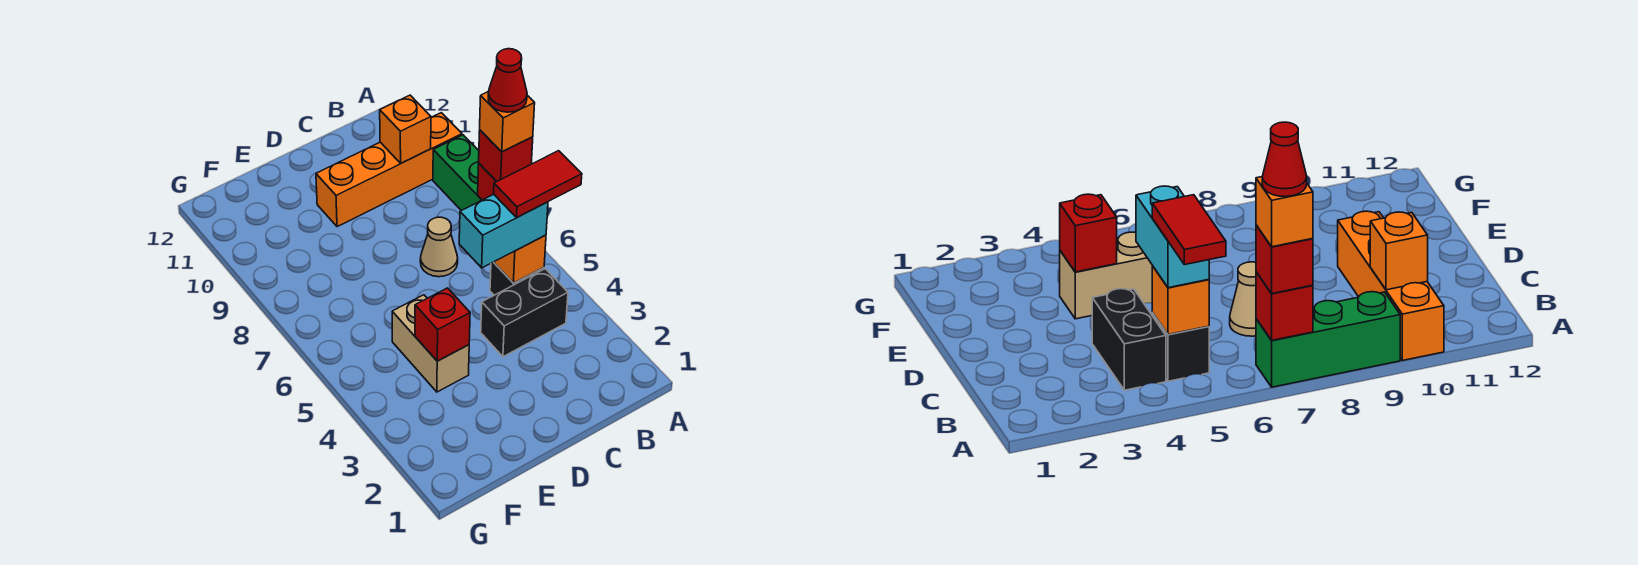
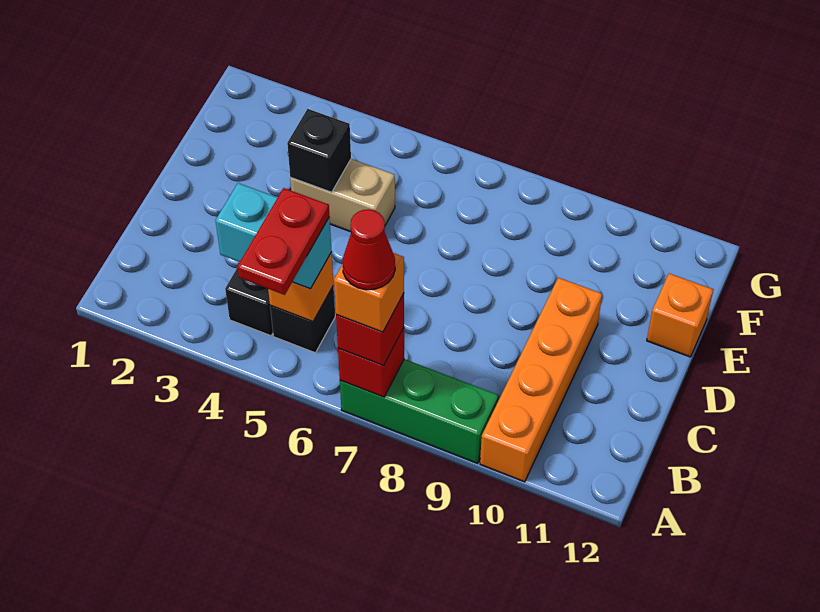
red 1x2 tile [494,151,582,218] -> red 1x2 plate [238,188,329,295]
cyan 1x2 brick [459,194,548,268] -> cyan 1x2 brick turned to [215,183,332,289]
orange 1x1 brick [380,95,431,163] -> orange 1x1 brick moved to [647,273,713,357]
tan 1x1 cone [420,217,458,277] -> none
red 1x1 brick [415,288,470,361] -> black 1x1 brick [287,109,351,192]

